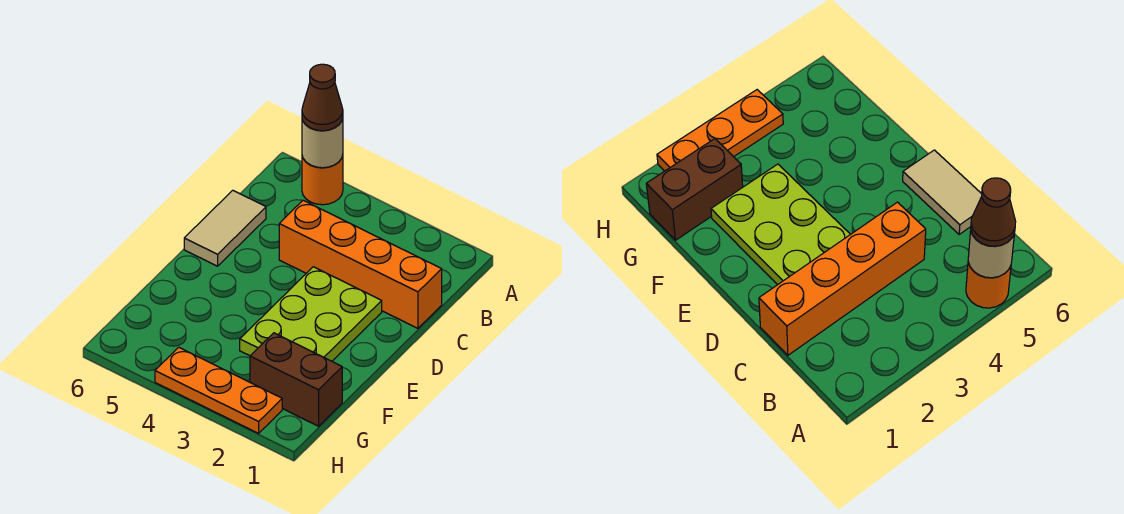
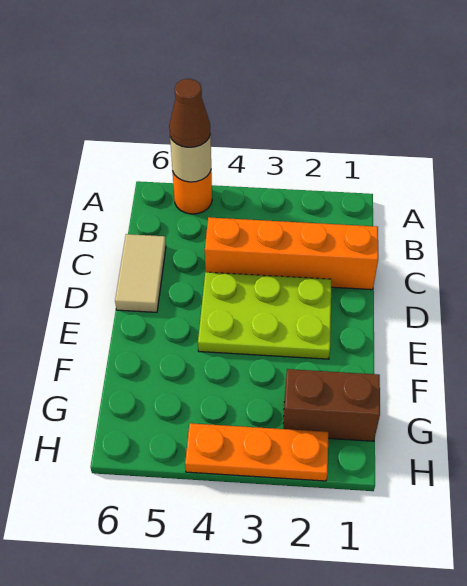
lime 2x3 plate [240,267,382,361] -> lime 2x3 plate turned to [198,272,332,359]

